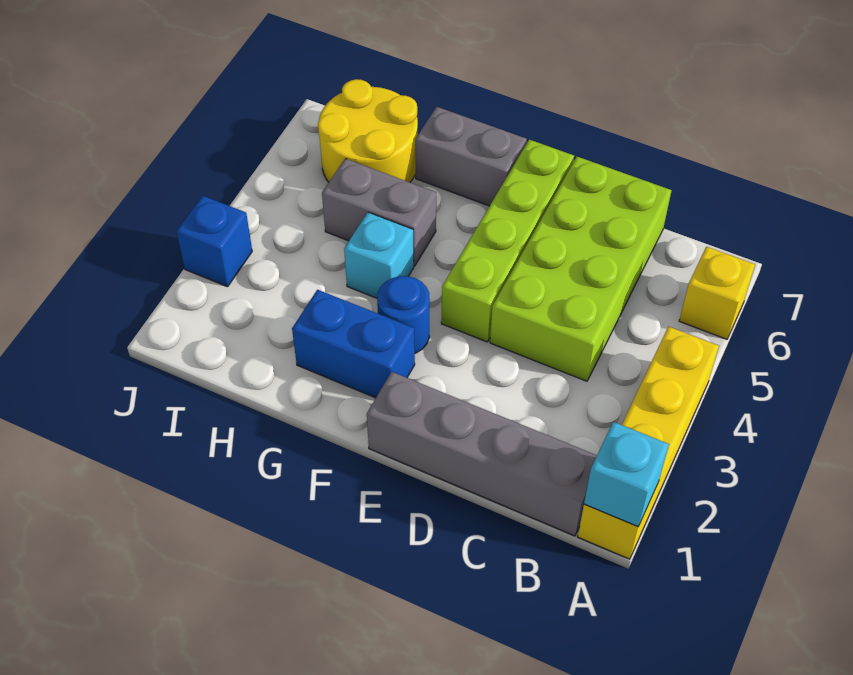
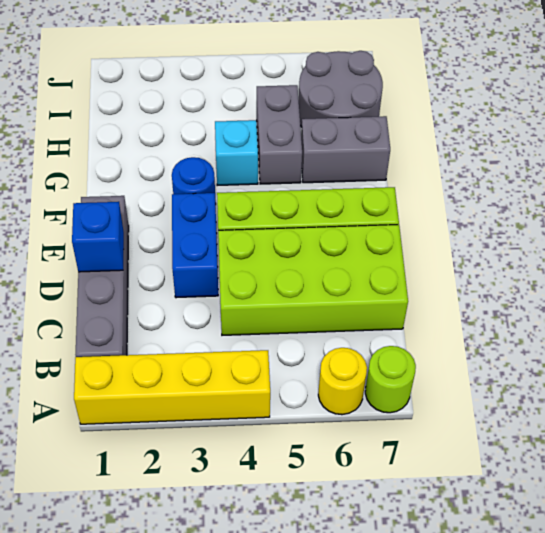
cyan 1x1 brick [584,422,669,527] -> none
yellow 1x1 brick [679,247,755,339] -> yellow 1x1 round brick [318,348,367,415]
none -> lime 1x1 round brick [365,346,416,413]
blue 1x2 brick [292,290,415,398] -> blue 1x2 brick moved to [172,193,218,298]
grey 1x2 brick [415,107,527,206] -> grey 1x2 brick turned to [301,116,390,183]
yellow 2x2 round brick [318,79,418,182] -> grey 2x2 round brick [299,51,383,127]
blue 1x1 brick [176,196,252,287] -> blue 1x1 brick moved to [72,202,124,272]

